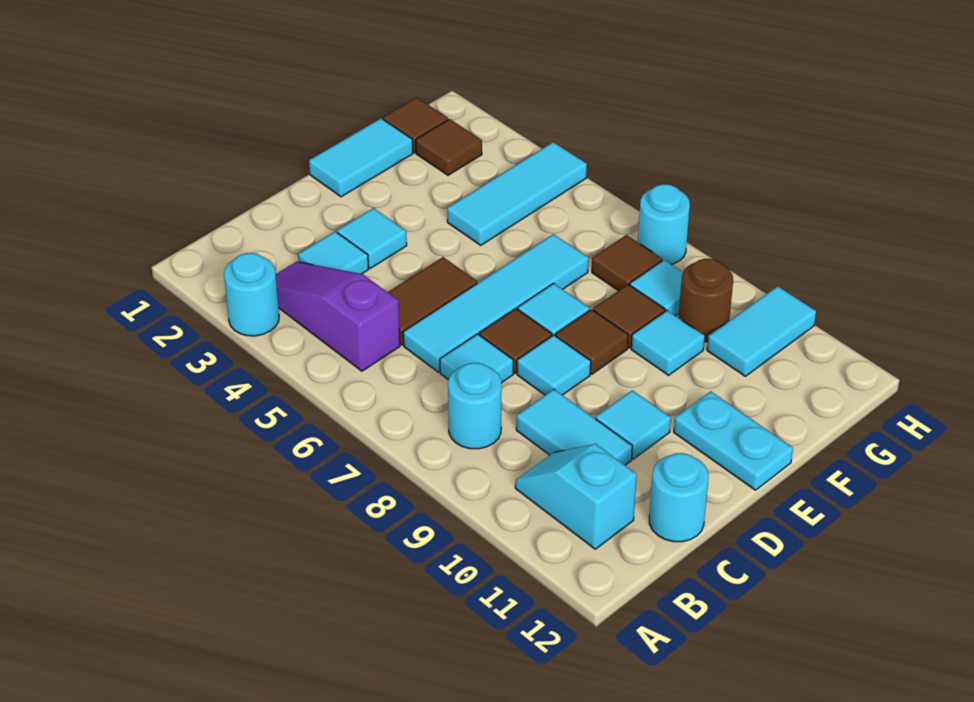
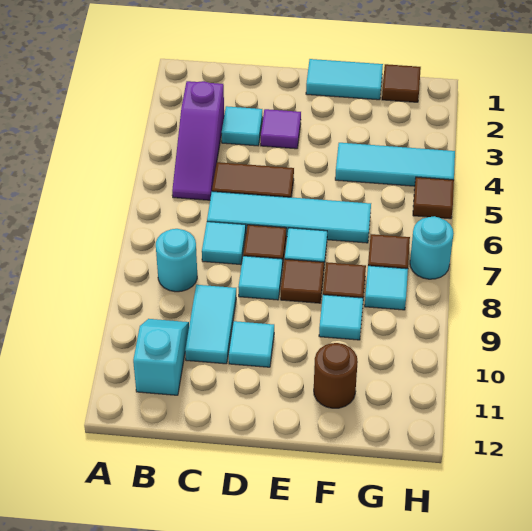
cyan 1x1 round brick [224,253,279,336] -> none
purple 1x3 slope [276,262,400,371] -> purple 1x3 slope turned to [172,81,224,200]
cyan 1x1 round brick [649,453,709,542] -> none
cyan 1x1 tile [337,208,407,268] -> purple 1x1 tile [261,109,301,149]
cyan 1x2 plate [674,391,793,490] -> none
brown 1x1 tile [416,119,482,175] -> brown 1x1 tile moved to [413,177,454,219]
brown 1x1 round brick [679,259,733,342] -> brown 1x1 round brick moved to [314,343,358,408]
cyan 1x2 tile [707,286,816,376] -> none

